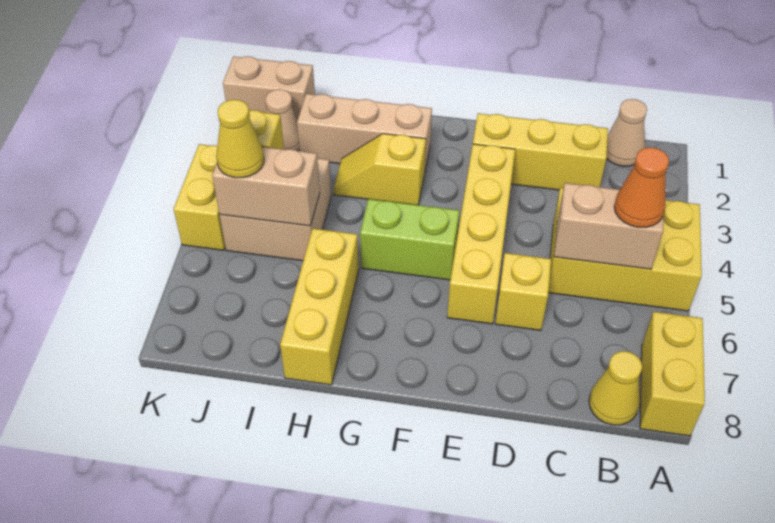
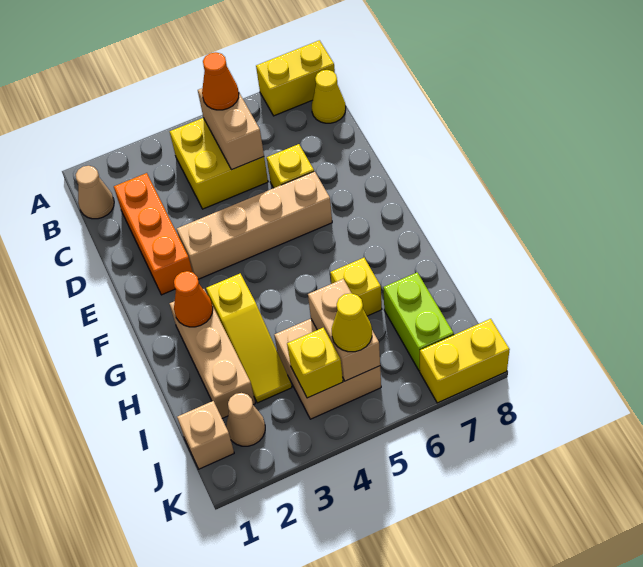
yellow 2x3 brick [548,188,702,311] -> yellow 2x2 brick [170,118,268,209]
yellow 1x3 brick [473,113,608,190] -> orange 1x3 brick [114,173,192,295]
yellow 1x4 brick [447,144,515,324] -> tan 1x4 brick [177,171,332,279]
lime 1x2 brick [360,199,459,280] -> lime 1x2 brick moved to [383,273,454,371]
none -> orange 1x1 cone [174,271,213,327]
yellow 1x2 slope [333,134,426,205] -> yellow 1x3 slope [206,274,292,403]
yellow 1x3 brick [280,229,359,385] -> yellow 1x1 brick [330,258,382,316]
tan 1x2 brick [223,56,315,120] -> tan 1x1 brick [177,401,234,469]
yellow 1x2 brick [174,144,225,250] -> yellow 1x2 brick moved to [420,319,510,403]

